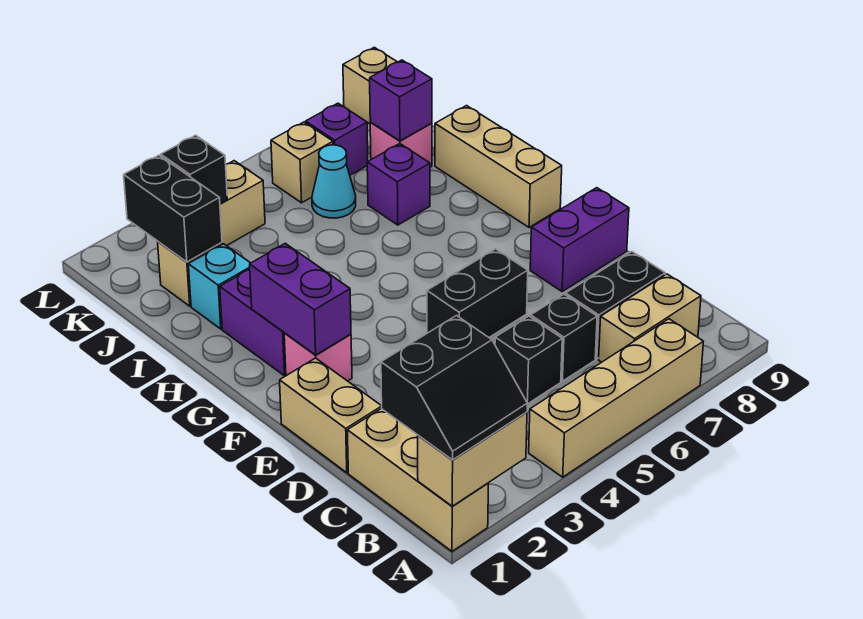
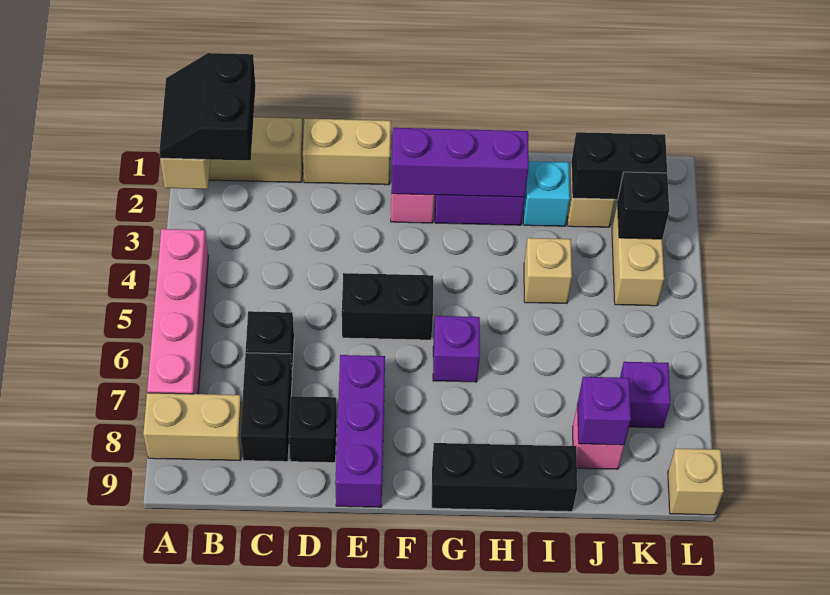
tan 1x4 brick [529,319,703,477] -> pink 1x4 brick [147,229,208,394]
tan 1x2 brick [599,274,701,362] -> tan 1x2 brick turned to [143,393,242,461]
black 1x1 brick [495,316,562,404] -> black 1x1 brick moved to [289,396,337,463]
black 1x2 brick [427,249,528,337] -> black 1x2 brick turned to [342,273,433,340]
purple 1x2 brick [530,188,629,291] -> purple 1x3 brick [335,355,385,507]
purple 1x2 brick [250,243,351,355] -> purple 1x3 brick [391,128,529,197]
tan 1x3 brick [435,106,562,227] -> black 1x3 brick [432,443,577,512]
purple 1x1 brick [367,144,430,225] -> purple 1x1 brick moved to [433,316,480,382]
cyan 1x1 cone [312,145,356,218] -> none
tan 1x1 brick [271,122,333,203] -> tan 1x1 brick moved to [524,238,572,304]

